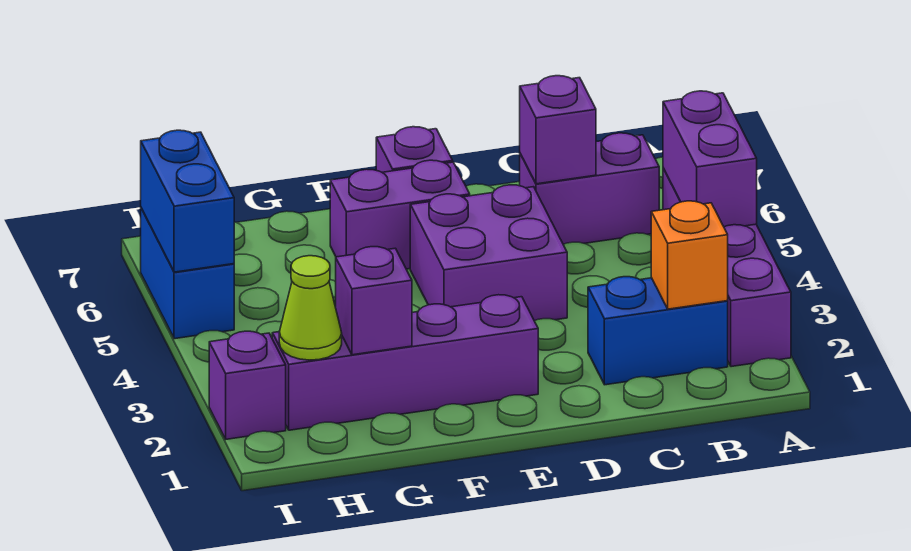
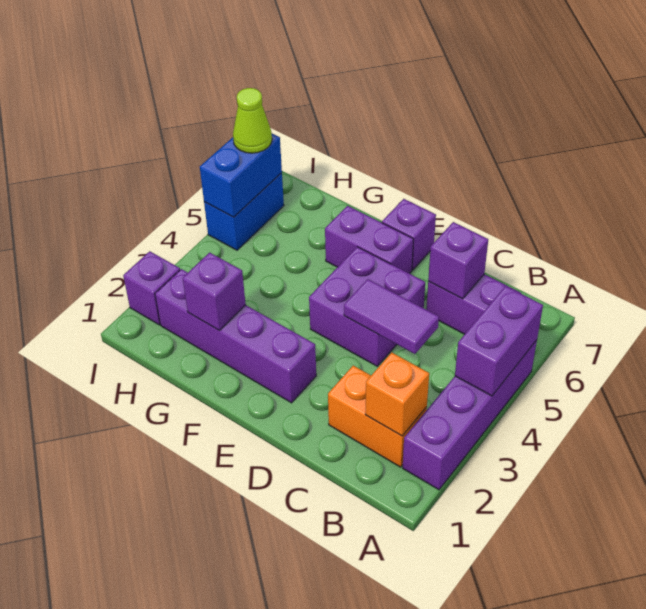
blue 1x2 brick [588,277,728,385] -> orange 1x2 brick [328,366,427,467]
none -> purple 1x2 tile [344,279,439,354]
lime 1x1 cone [279,256,342,360] -> lime 1x1 cone moved to [233,88,272,153]

